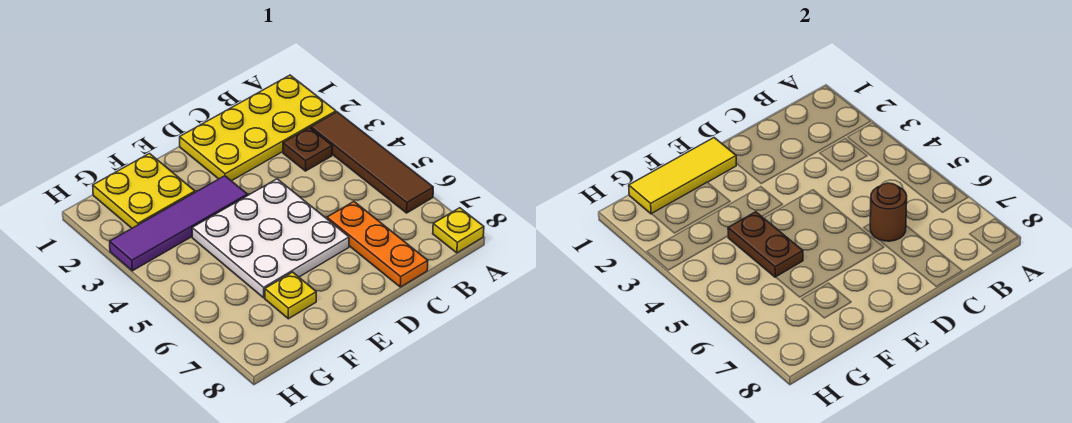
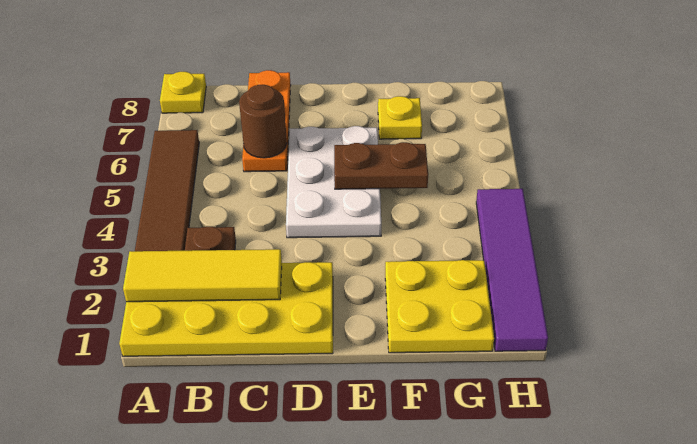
white 3x3 plate [192,179,349,298] -> white 2x3 plate [286,126,381,238]
yellow 1x3 tile [629,138,736,214] -> yellow 1x3 tile moved to [123,249,282,302]
purple 1x4 tile [110,176,248,271] -> purple 1x4 tile turned to [476,189,548,351]
brown 1x2 plate [728,212,803,277] -> brown 1x2 plate turned to [334,142,428,189]

